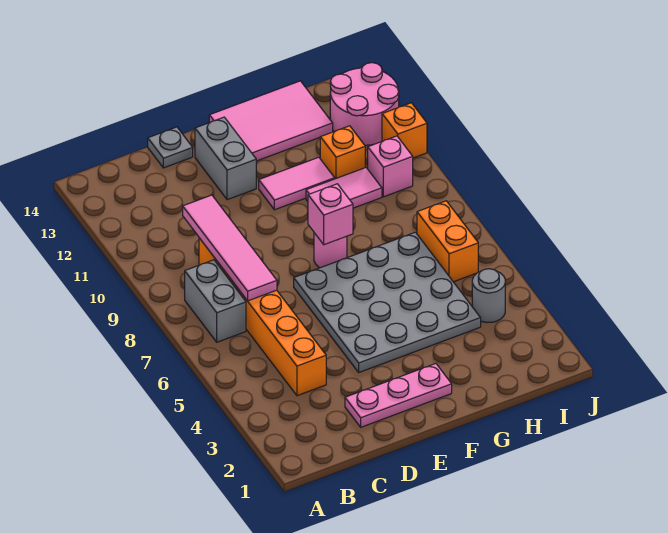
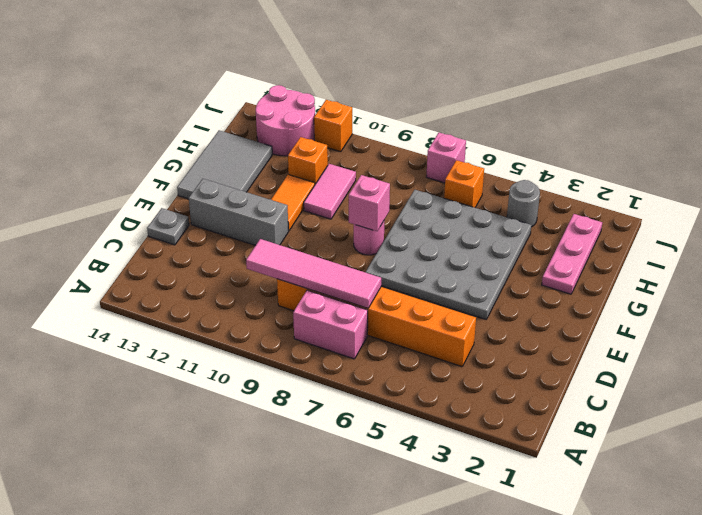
grey 1x2 brick [185,260,246,342] -> pink 1x2 brick [293,290,368,359]
pink 1x3 plate [345,364,452,427] -> pink 1x3 plate moved to [542,214,602,294]
grey 1x2 brick [195,117,256,200] -> grey 1x3 brick [189,179,289,245]
pink 1x2 tile [259,157,335,210] -> orange 1x2 tile [271,175,315,230]
pink 2x3 tile [209,81,333,161] -> grey 2x3 tile [177,130,272,199]
orange 1x2 brick [417,201,478,282] -> orange 1x1 brick [444,160,484,208]
pink 1x1 brick [368,136,413,197] -> pink 1x1 brick moved to [426,133,466,183]

